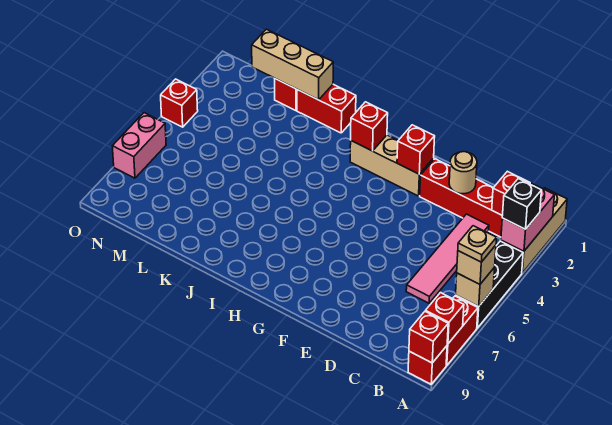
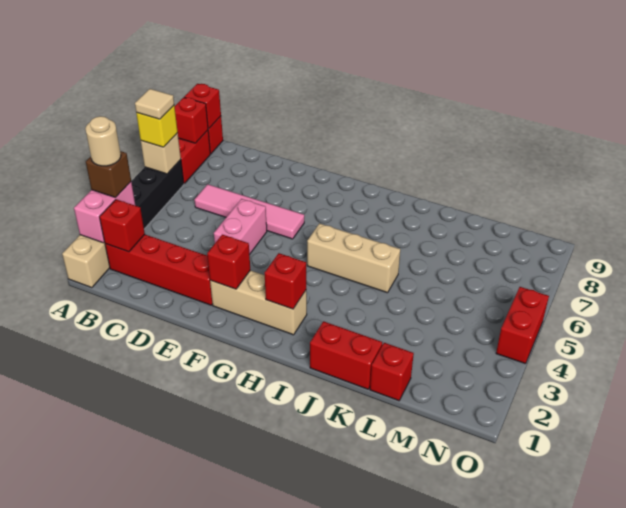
black 1x1 brick [502,179,541,229] -> brown 1x1 brick [86,151,131,198]
tan 1x1 brick [457,245,496,284] -> yellow 1x1 brick [136,106,178,147]
tan 1x1 plate [458,226,497,262] -> tan 1x1 tile [135,89,174,119]
pink 1x4 tile [406,214,489,303] -> pink 1x4 tile turned to [194,184,304,239]
tan 1x1 round brick [449,152,477,194] -> tan 1x1 round brick moved to [85,116,121,166]
tan 1x3 brick [252,29,333,100] -> tan 1x3 brick moved to [307,223,400,293]
red 1x1 brick [161,79,198,127] -> red 1x2 brick [496,287,549,364]
pink 1x2 brick [112,113,166,178] -> pink 1x2 brick moved to [214,199,267,255]

